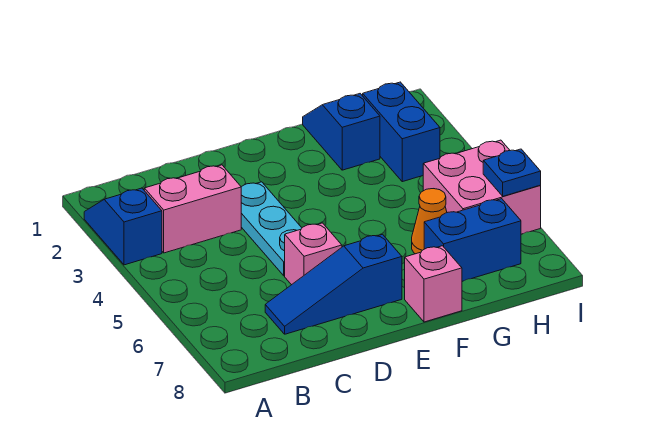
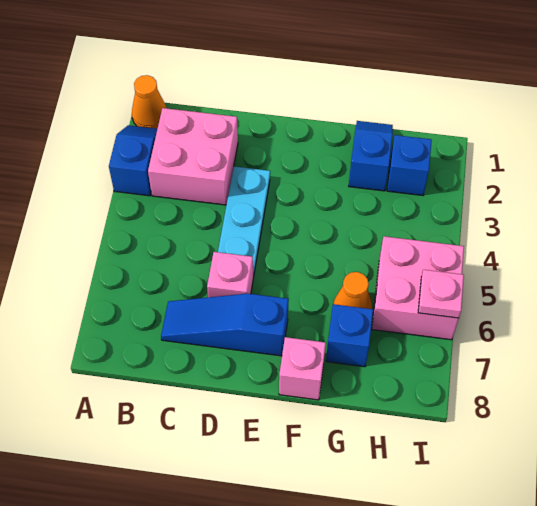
none -> orange 1x1 cone [132,75,166,129]
pink 1x2 brick [144,165,241,253] -> pink 2x2 brick [148,108,238,205]
blue 1x2 brick [424,199,521,281] -> blue 1x1 brick [326,304,373,367]
blue 1x2 brick [363,82,440,182] -> blue 1x1 brick [387,135,432,195]
blue 1x1 plate [483,149,541,196] -> pink 1x1 plate [418,270,464,318]

